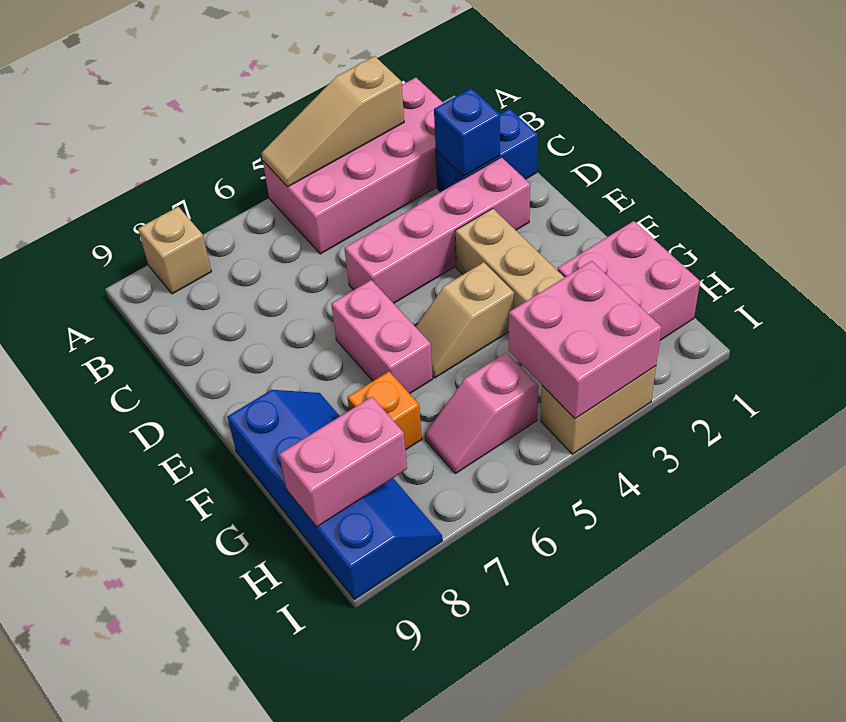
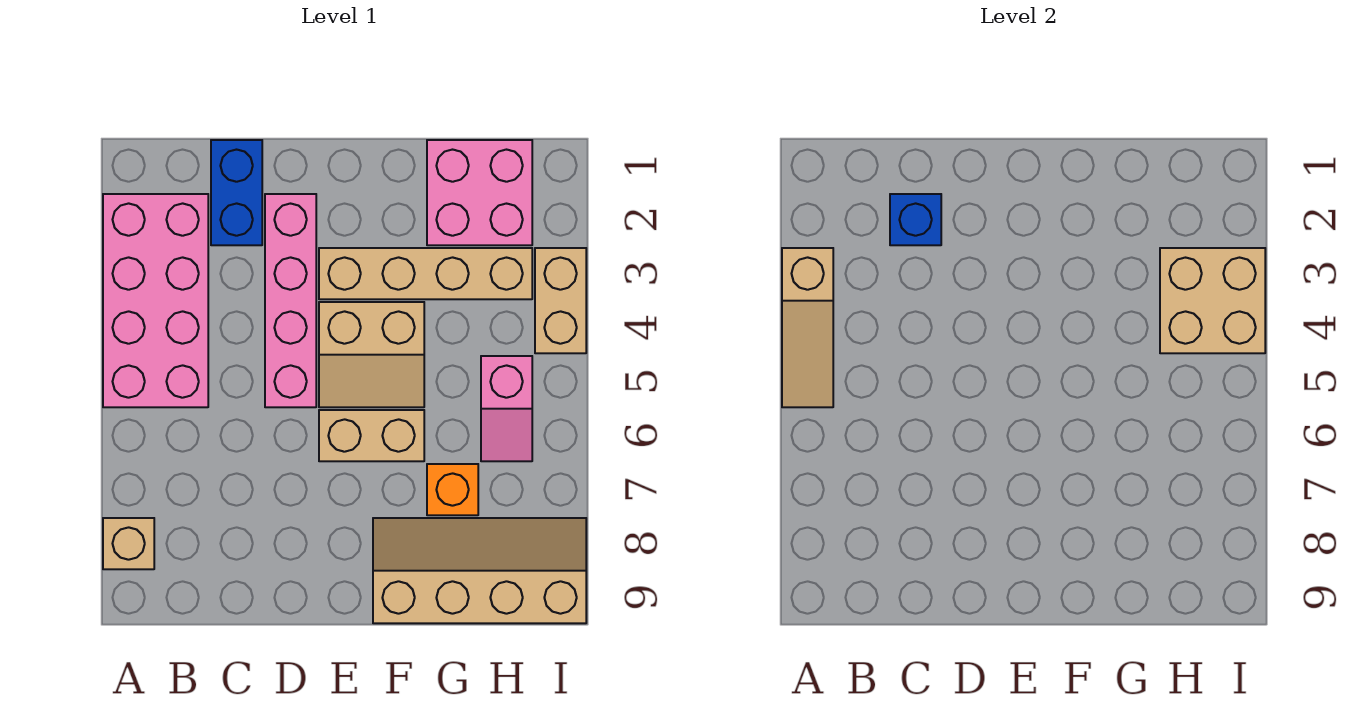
pink 1x2 brick [331,280,433,394] -> tan 1x2 brick [319,410,424,461]
tan 1x2 slope [416,262,514,378] -> tan 2x2 slope [319,302,424,407]
blue 2x4 slope [227,390,442,599] -> tan 2x4 slope [373,518,586,623]
pink 2x2 brick [509,261,662,419] -> tan 2x2 brick [1160,248,1265,353]
pink 1x2 brick [279,397,407,527] -> none

